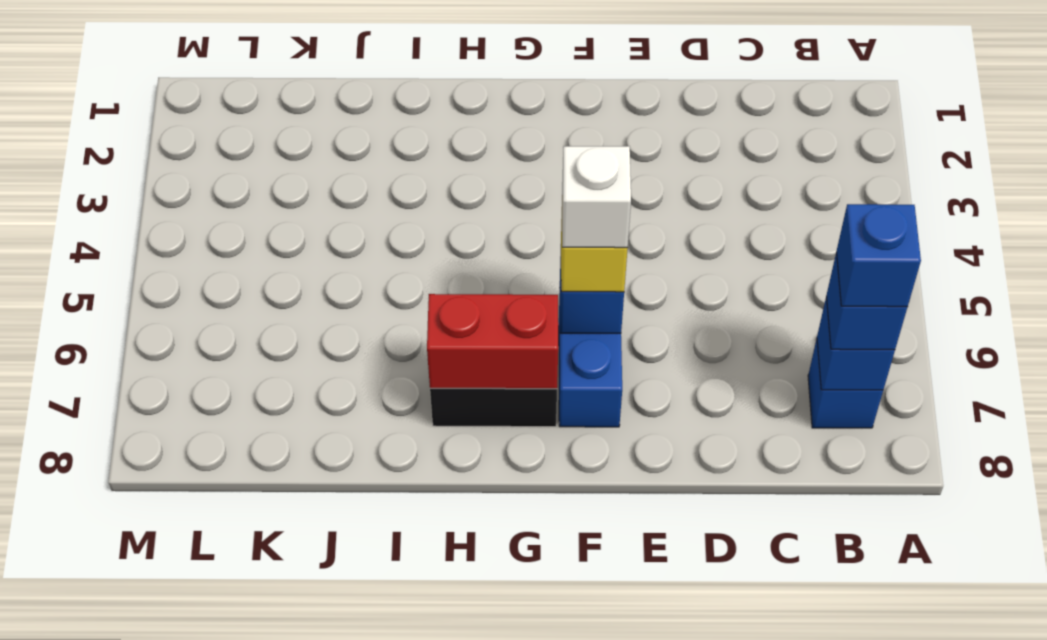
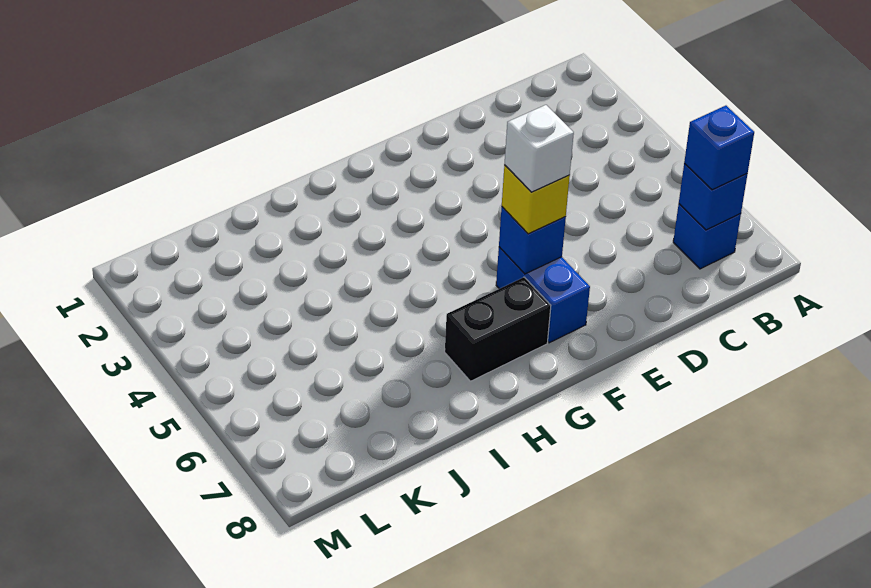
blue 1x1 brick [837,204,921,307] -> none
red 1x2 brick [427,294,558,389] -> none

